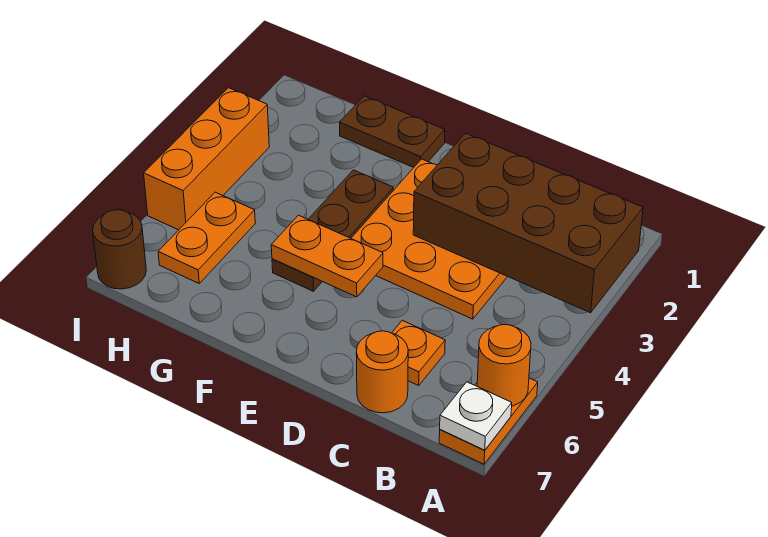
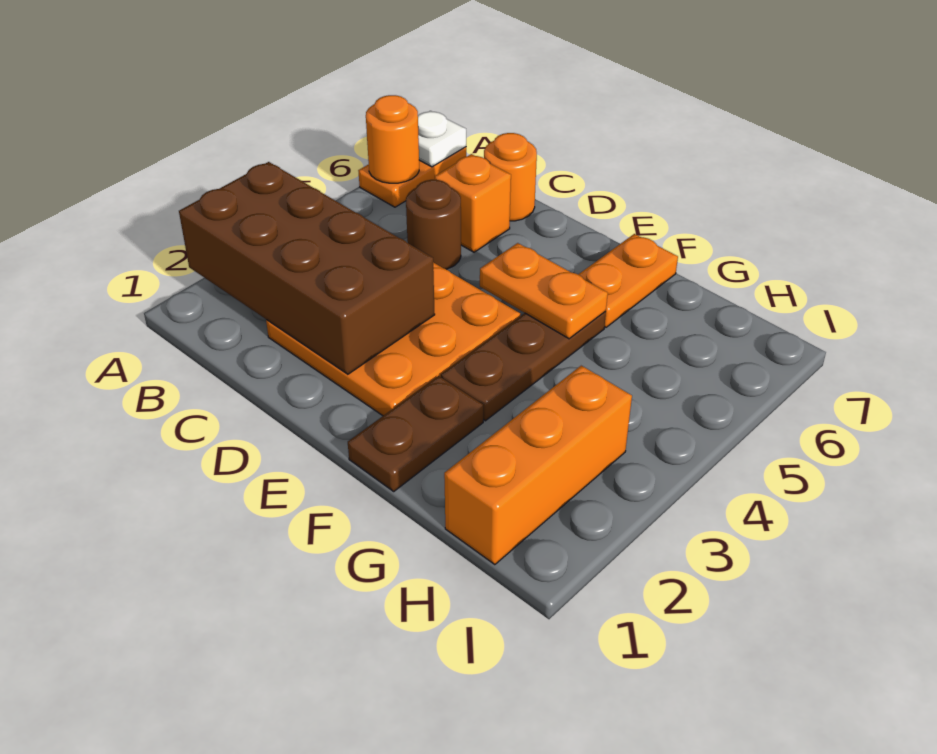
orange 1x1 plate [392,320,445,385] -> orange 1x1 brick [435,154,511,252]
brown 1x2 plate [339,96,445,168] -> brown 1x2 plate turned to [348,376,483,491]
orange 1x2 plate [158,192,255,283] -> orange 1x2 plate moved to [578,234,678,327]
orange 1x3 brick [144,88,269,230] -> orange 1x3 brick moved to [444,366,632,565]
brown 1x1 round brick [93,210,146,289] -> brown 1x1 round brick moved to [406,180,461,269]

